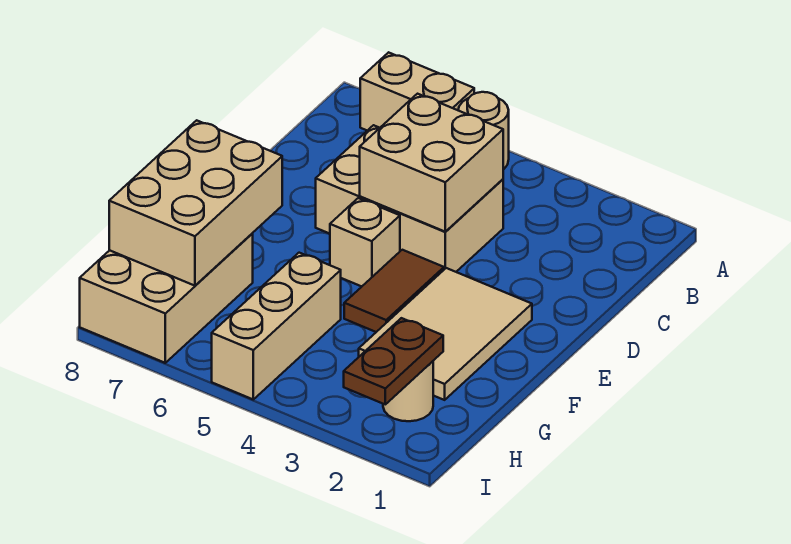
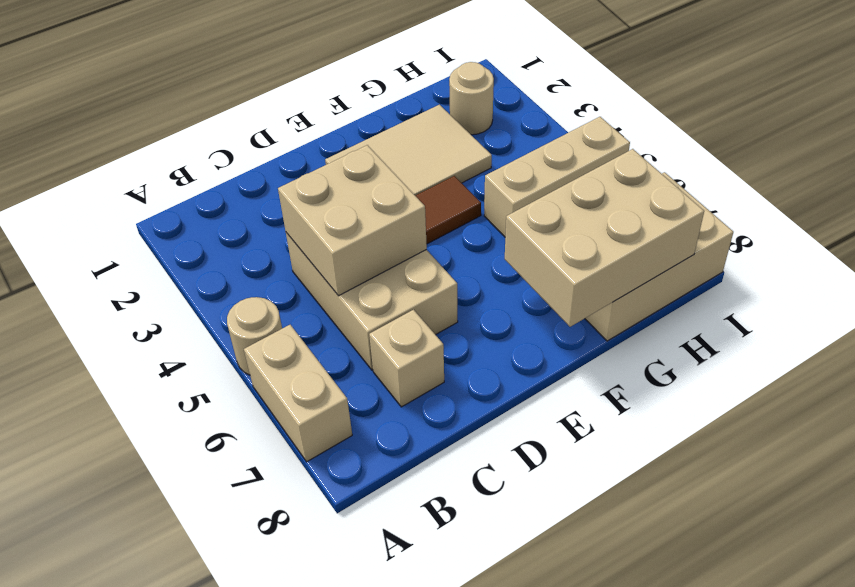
tan 1x1 brick [330,198,400,286] -> tan 1x1 brick moved to [369,310,444,407]
brown 1x2 plate [344,318,443,404] -> none

